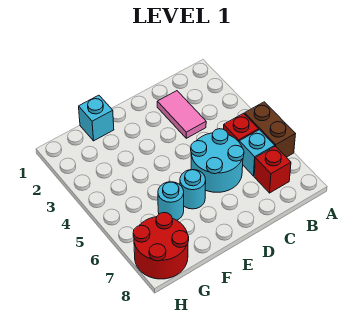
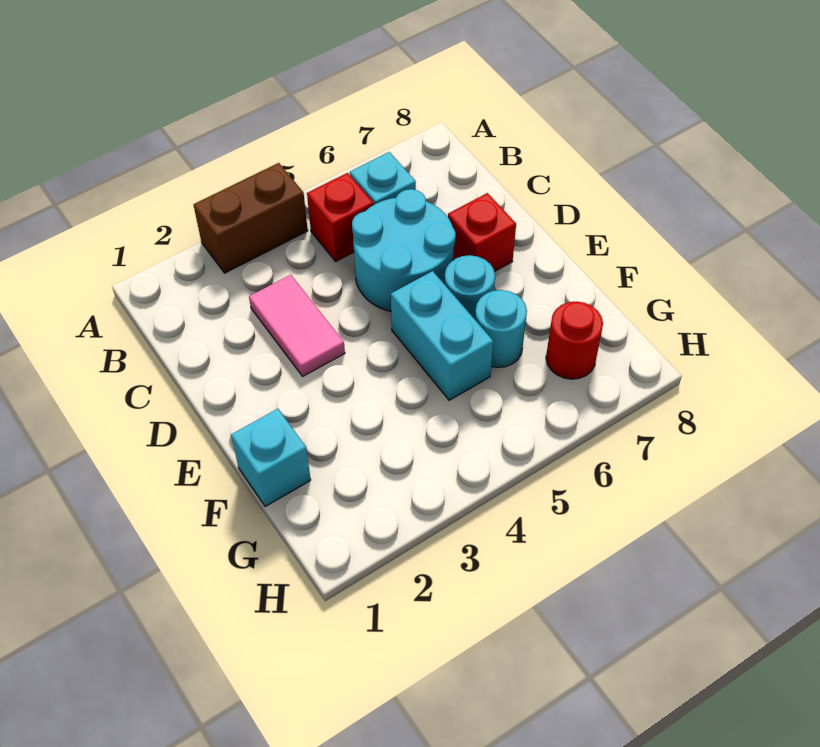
brown 1x2 brick [245,102,295,157] -> brown 1x2 brick moved to [194,163,308,273]
red 1x1 brick [254,146,291,193] -> red 1x1 brick moved to [448,193,516,272]
pink 1x2 tile [157,91,206,138] -> pink 1x2 tile turned to [249,275,345,376]
none -> cyan 1x2 brick [391,271,493,400]
red 2x2 round brick [133,213,189,279] -> red 1x1 round brick [546,301,603,379]

